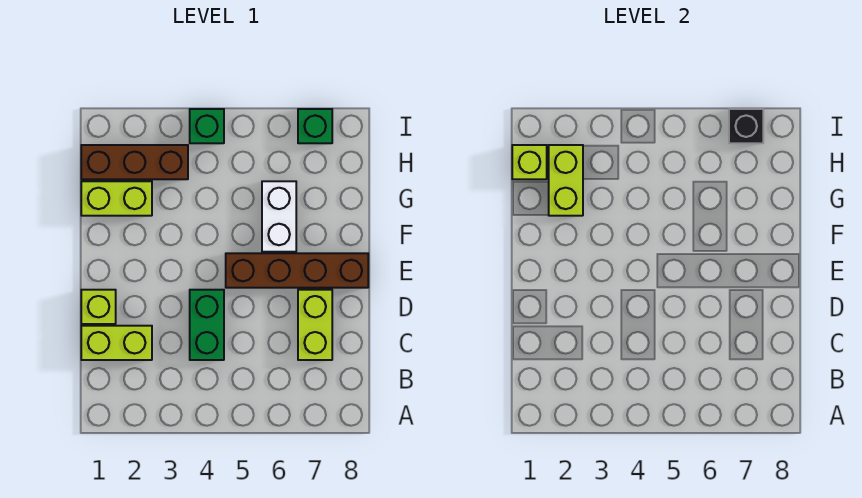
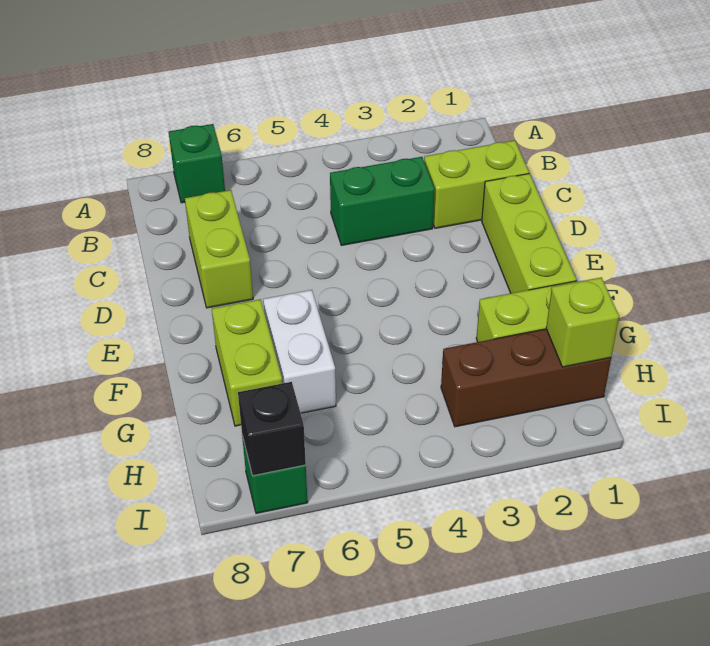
green 1x2 brick [190,290,224,360] -> green 1x2 brick turned to [330,157,435,245]
lime 1x1 brick [81,290,116,324] -> lime 1x3 brick [482,174,576,293]
brown 1x4 brick [226,253,368,288] -> none
lime 1x2 brick [549,145,583,216] -> lime 1x2 brick moved to [212,299,282,426]
green 1x1 brick [190,109,224,143] -> green 1x1 brick moved to [169,124,225,203]

